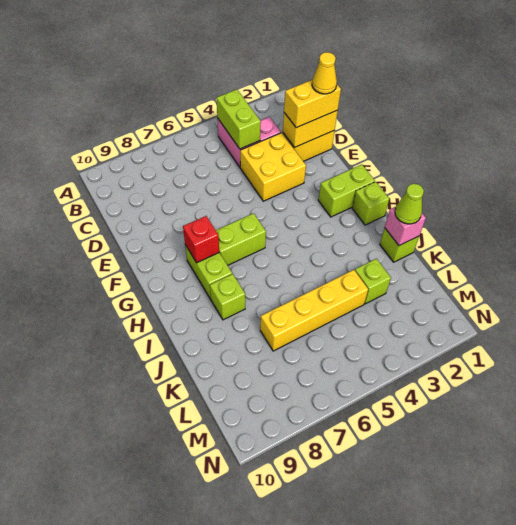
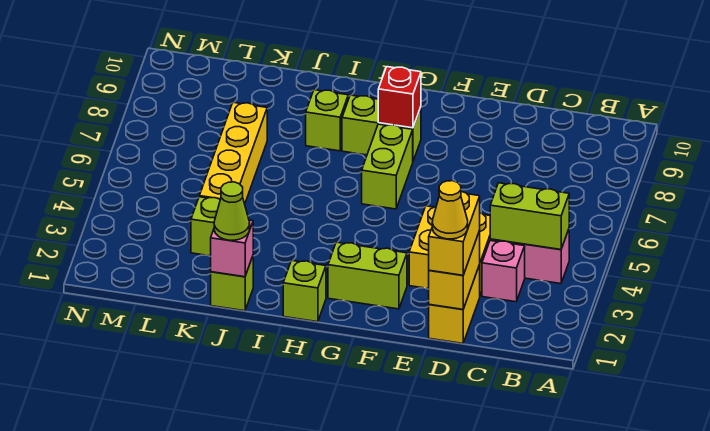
lime 1x2 brick [318,164,375,217] -> lime 1x2 brick turned to [328,242,407,309]

